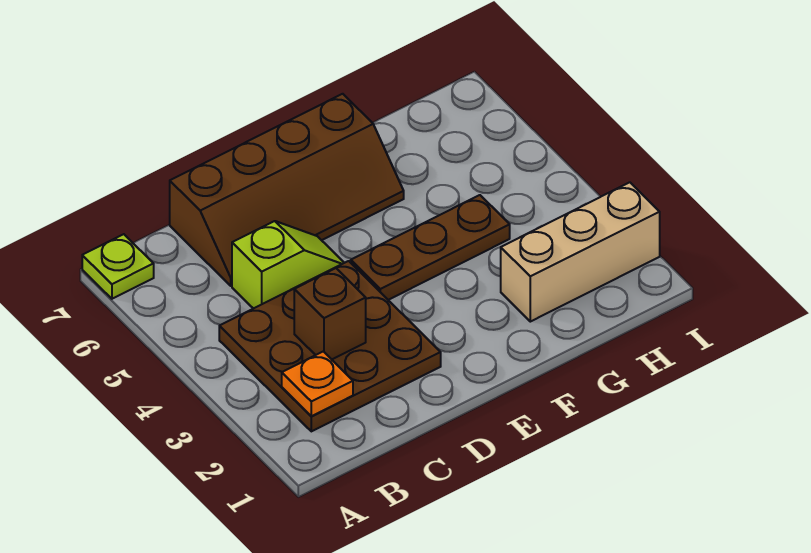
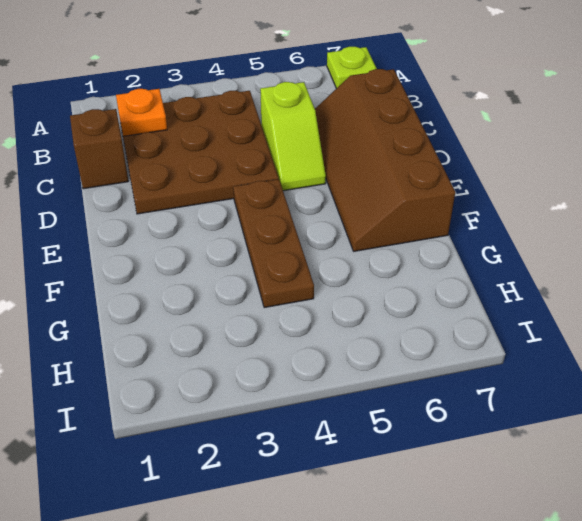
brown 1x1 brick [294,268,366,359] -> brown 1x1 brick moved to [70,109,128,189]
tan 1x3 brick [501,182,660,322] -> none

